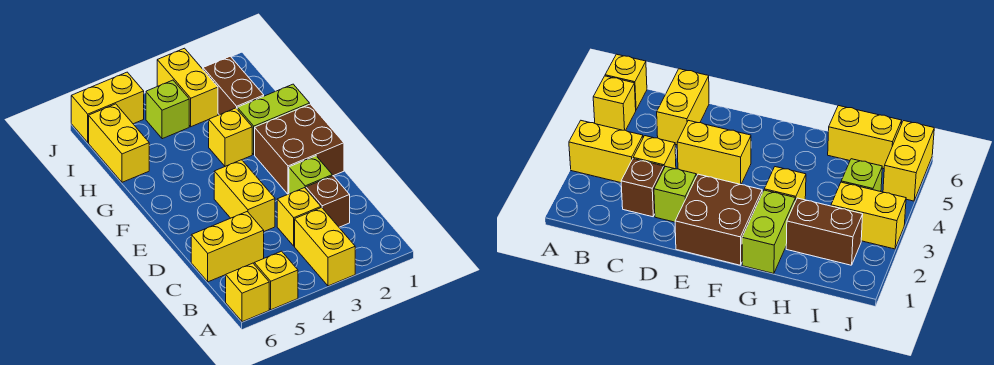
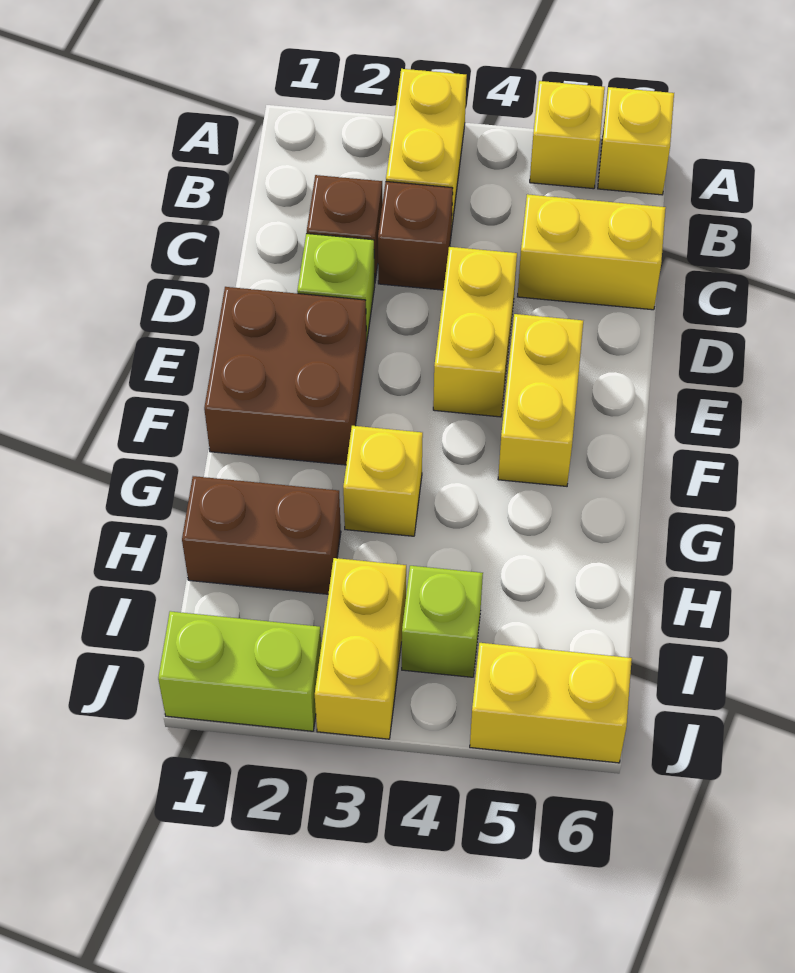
yellow 1x1 brick [277,188,321,246] -> brown 1x1 brick [378,182,453,290]
lime 1x2 brick [237,84,310,154] -> lime 1x2 brick moved to [158,611,321,731]
brown 1x2 brick [203,56,264,115] -> brown 1x2 brick turned to [182,476,341,594]
yellow 1x2 brick [89,104,149,182] -> yellow 1x2 brick moved to [498,314,583,486]

